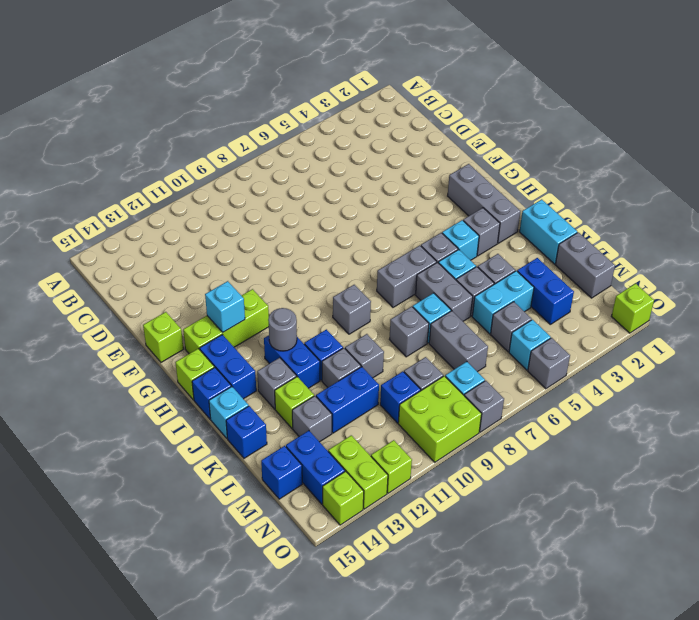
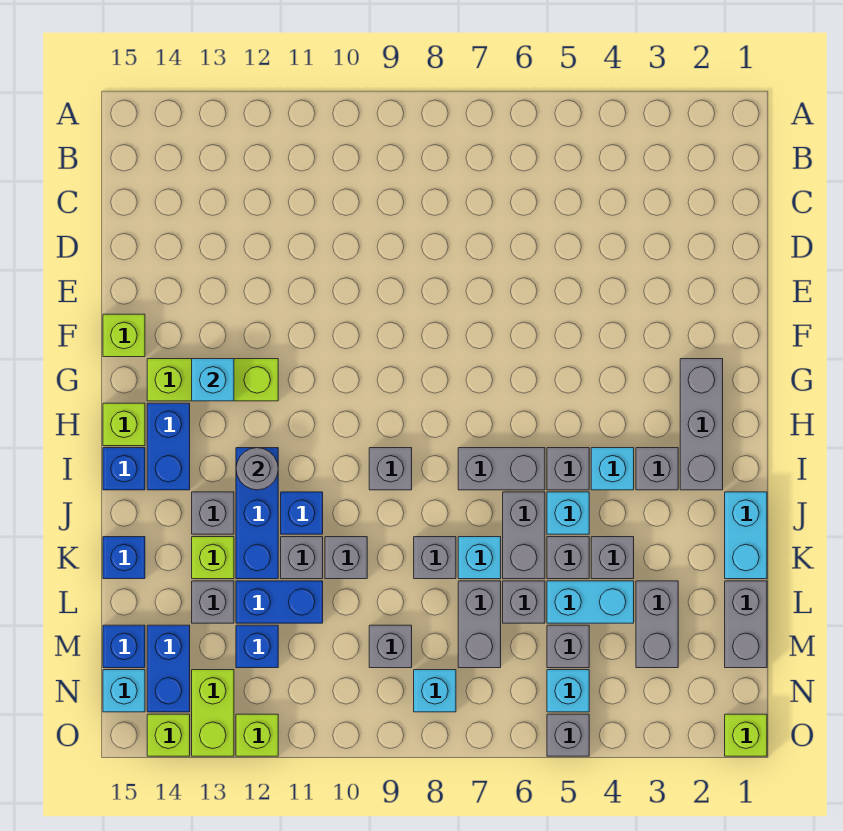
blue 1x2 brick [264,335,320,388] -> blue 1x3 brick [236,448,278,579]
cyan 1x1 brick [209,387,249,438] -> cyan 1x1 brick moved to [103,670,145,712]
blue 1x2 brick [517,258,574,324] -> grey 1x2 brick [636,581,678,668]
blue 1x1 brick [380,371,421,423] -> blue 1x1 brick moved to [236,625,278,668]
lime 2x2 brick [398,376,482,462] -> none
grey 1x1 brick [464,381,504,432] -> grey 1x1 brick moved to [503,581,545,623]

